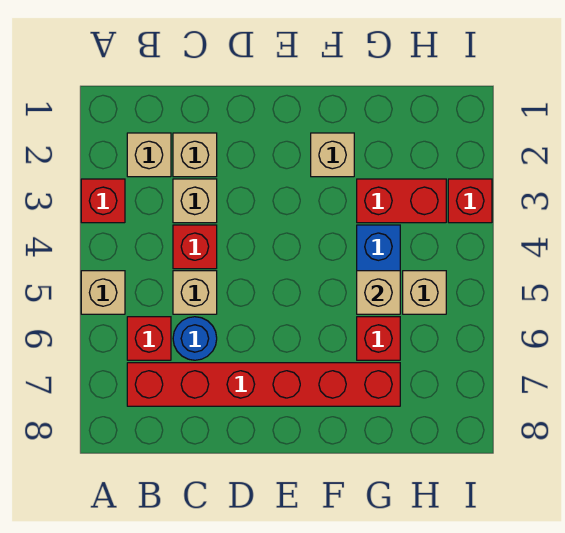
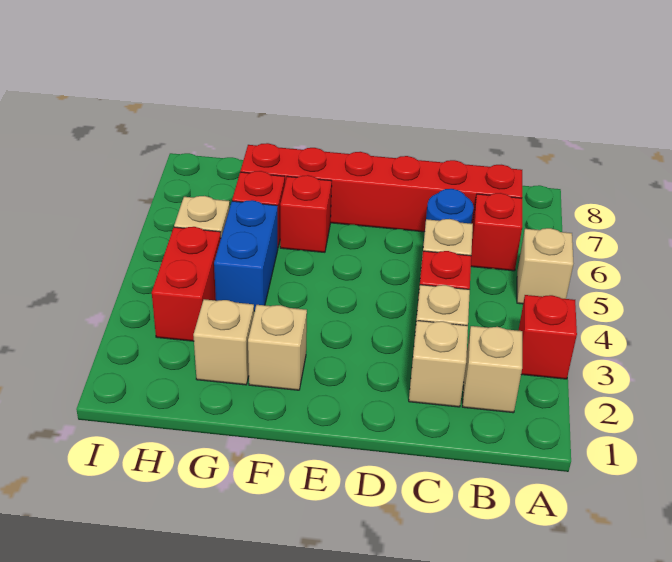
red 1x2 brick [357,179,446,223] -> red 1x2 brick turned to [152,227,221,341]
tan 1x1 brick [357,271,400,314] -> tan 1x1 brick moved to [193,299,254,385]
red 1x1 brick [448,179,492,223] -> red 1x1 brick moved to [280,175,332,252]

